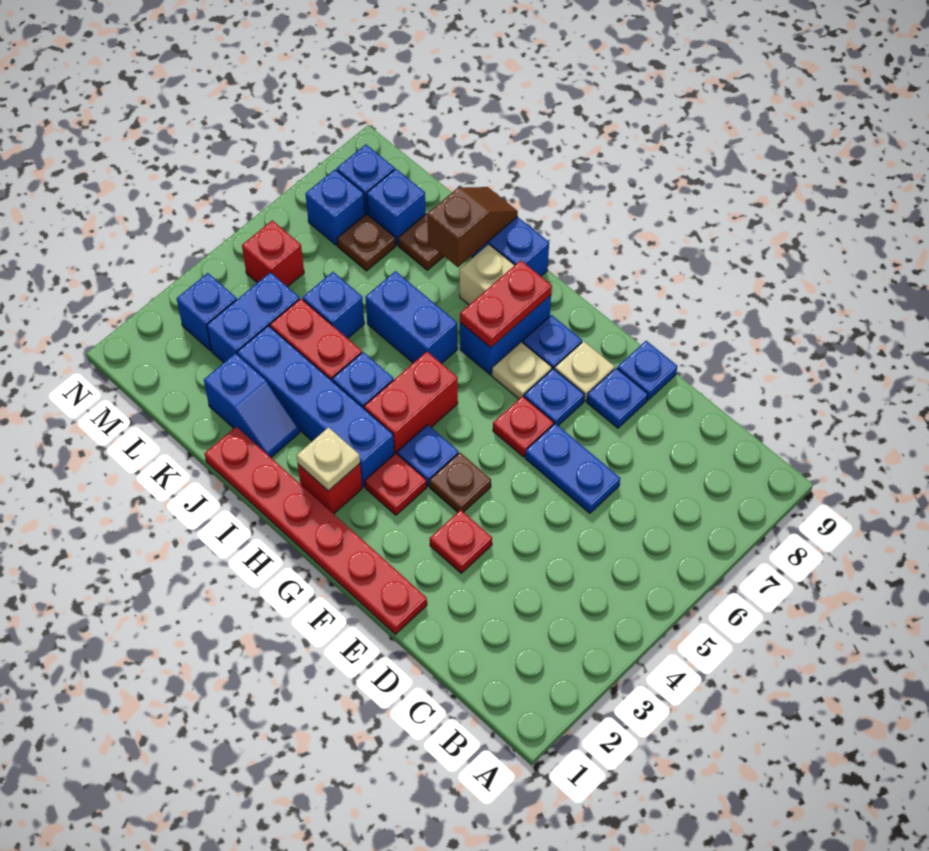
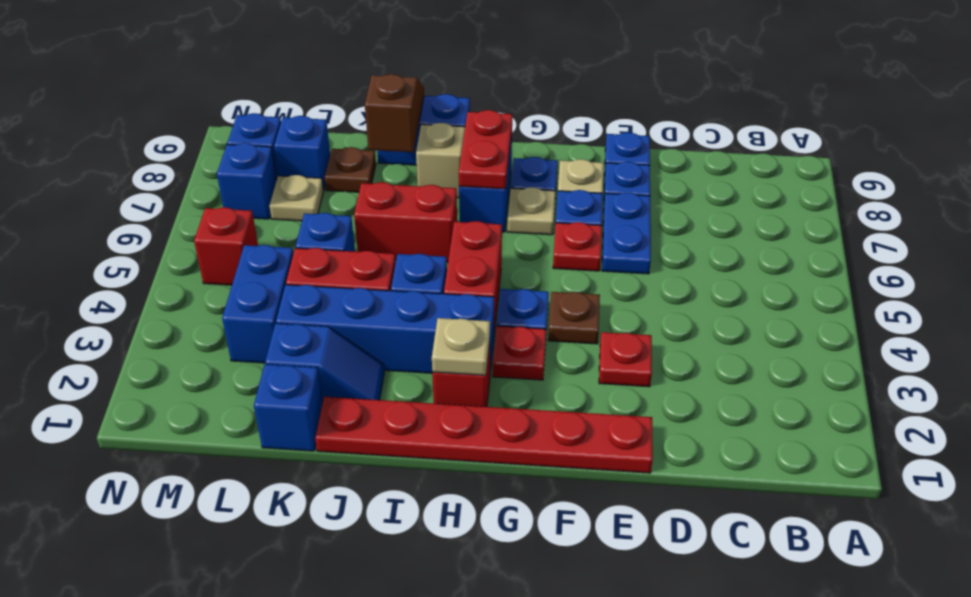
blue 1x2 plate [525,423,620,513] -> blue 1x2 plate turned to [602,193,651,274]
blue 1x2 brick [365,271,457,363] -> red 1x2 brick [354,182,457,262]
brown 1x1 plate [337,214,396,271] -> tan 1x1 plate [270,175,324,221]
blue 1x1 brick [177,273,237,350] -> blue 1x1 brick moved to [254,364,322,451]

